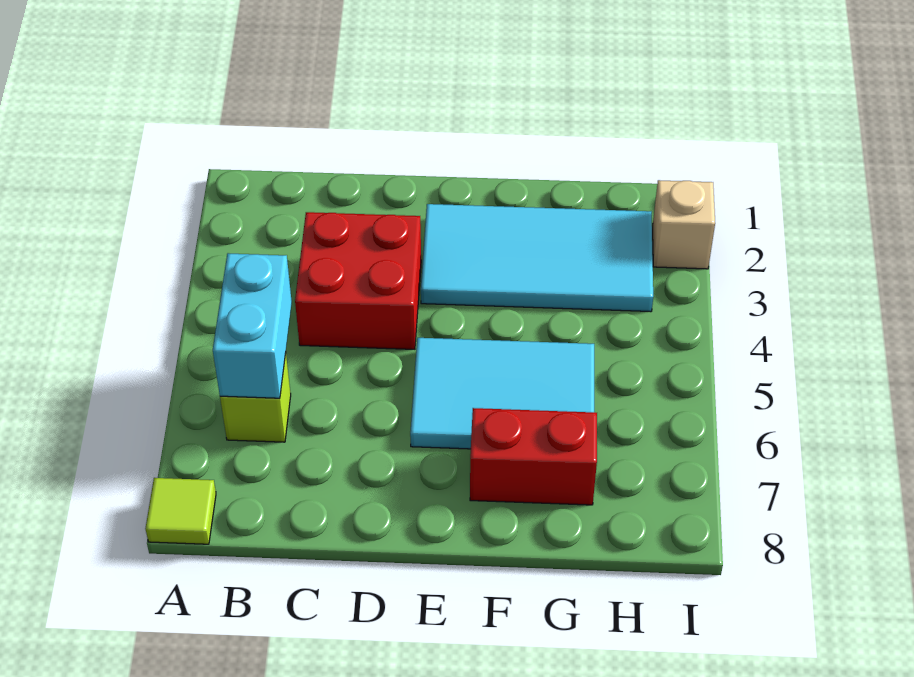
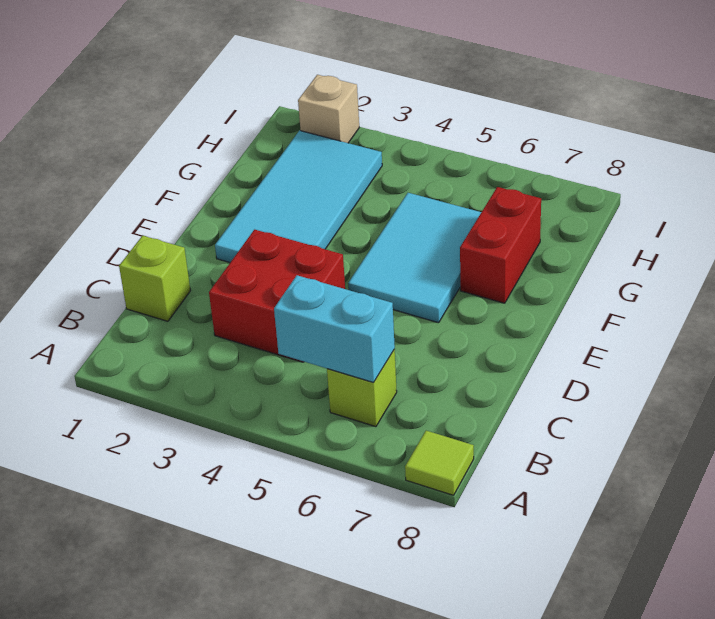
none -> lime 1x1 brick [119,236,190,321]

